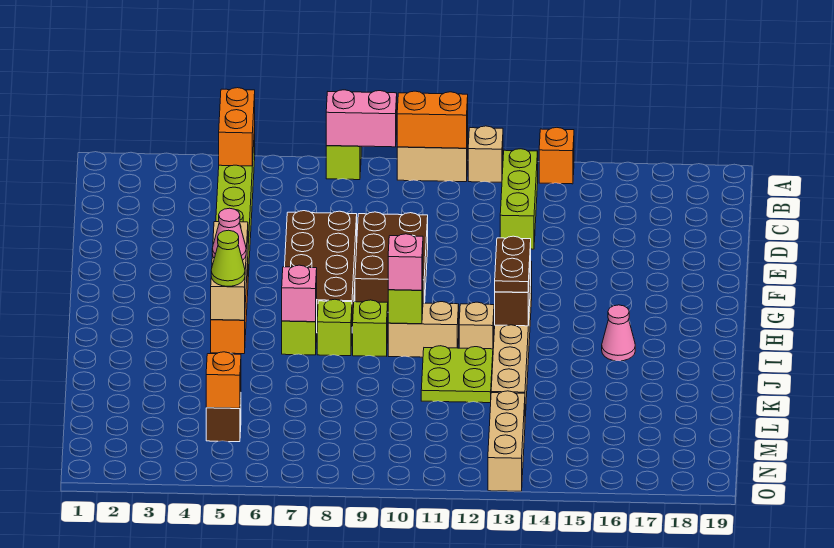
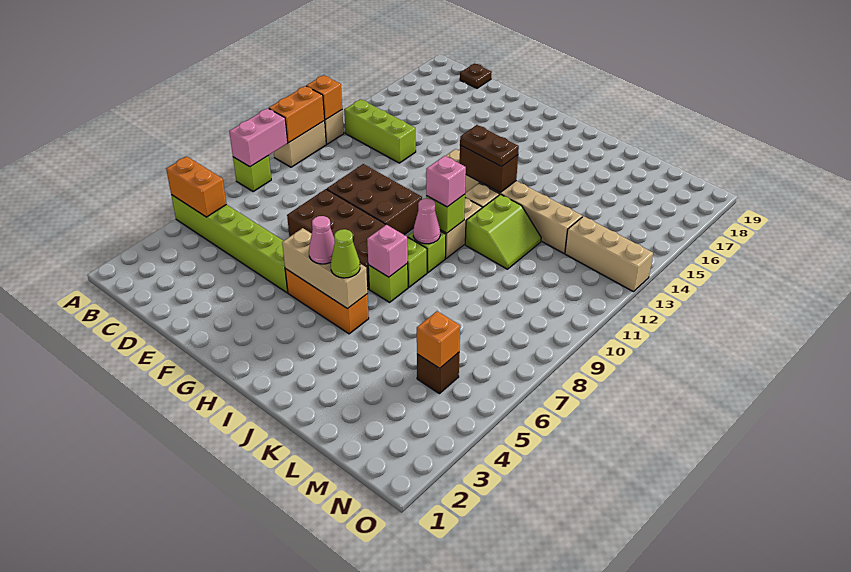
orange 1x1 brick [539,128,574,184] -> orange 1x1 brick moved to [306,75,342,120]
none -> brown 1x1 plate [460,63,492,88]
pink 1x1 cone [602,305,635,361] -> pink 1x1 cone moved to [413,199,440,244]
lime 2x2 plate [421,346,493,403] -> lime 2x2 slope [465,194,541,269]

